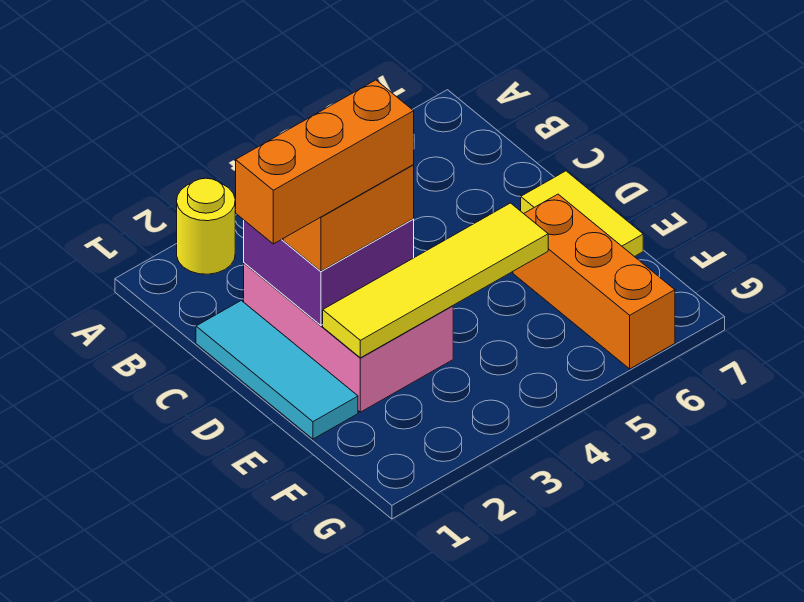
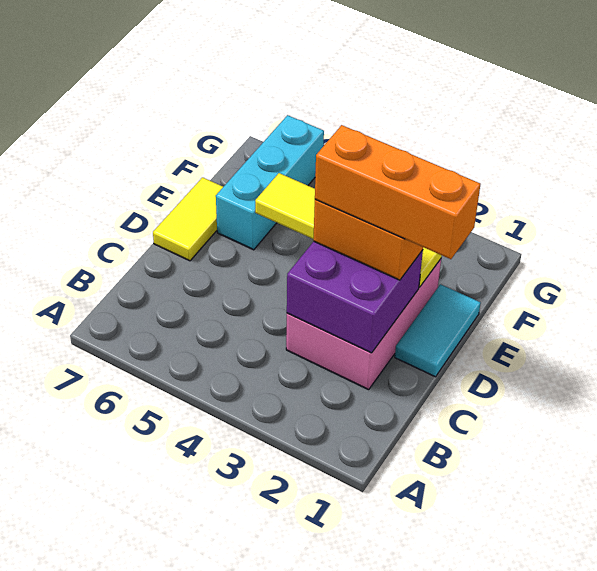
yellow 1x1 round brick [177,178,235,274] -> none
cyan 1x3 tile [196,300,358,439] -> cyan 1x2 tile [395,284,481,377]
orange 1x3 brick [513,194,675,369] -> cyan 1x3 brick [216,115,324,250]

